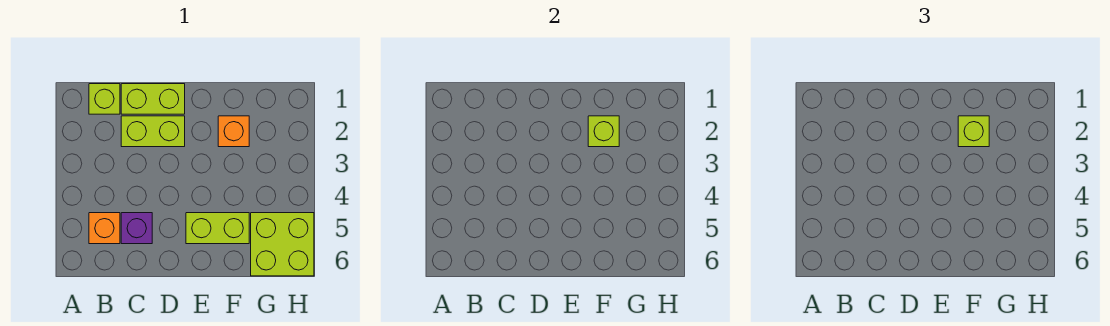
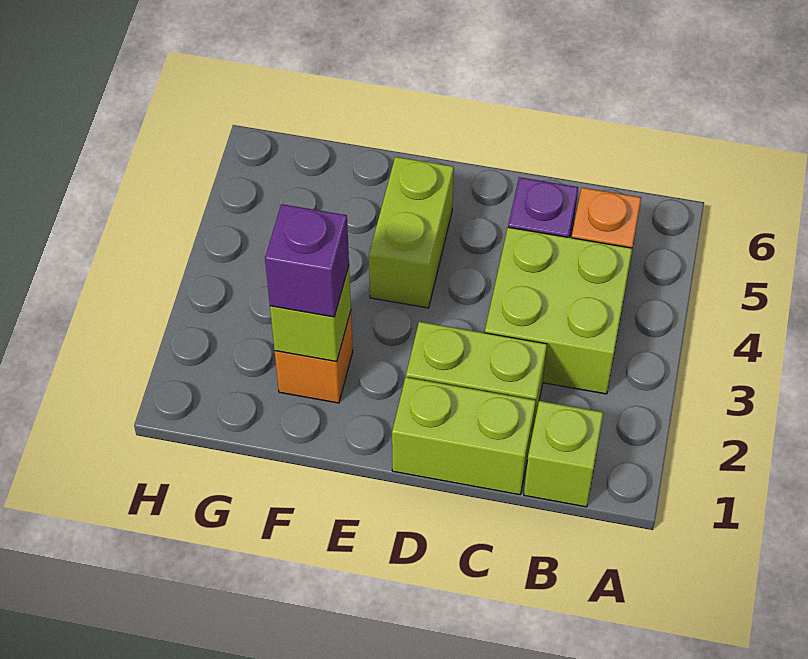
lime 1x2 brick [186,213,249,244] -> lime 1x2 brick turned to [369,157,454,308]
lime 1x1 brick [958,116,989,147] -> purple 1x1 brick [265,204,349,317]
lime 2x2 brick [251,213,314,276] -> lime 2x2 brick moved to [485,227,632,394]

